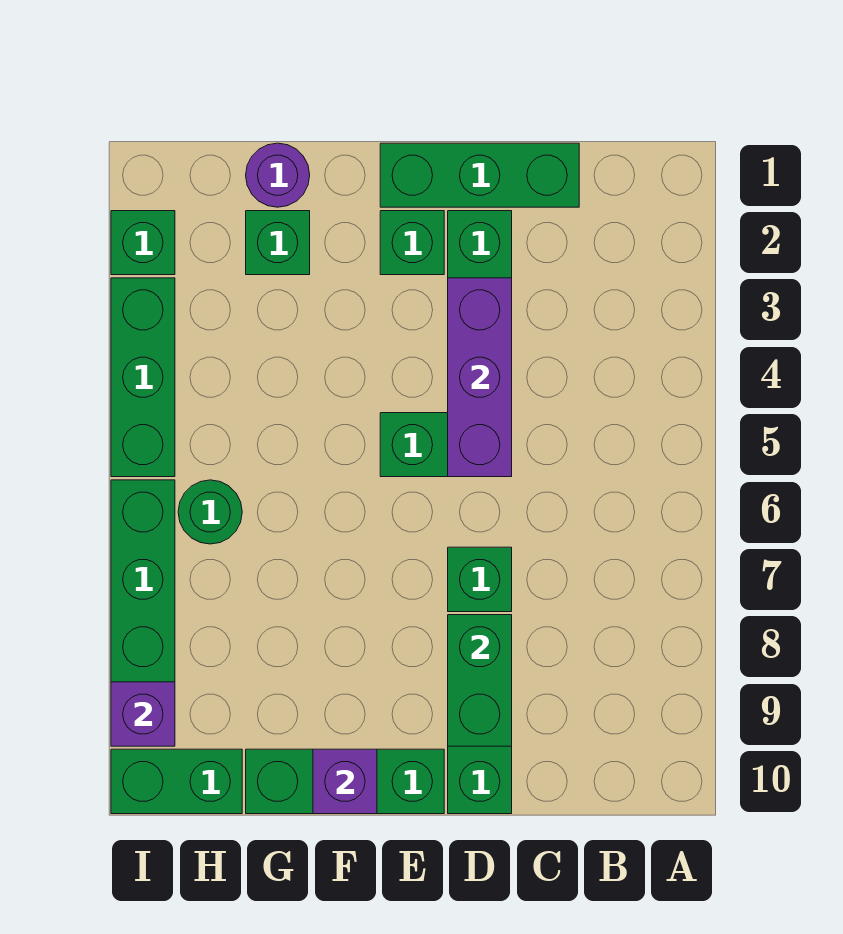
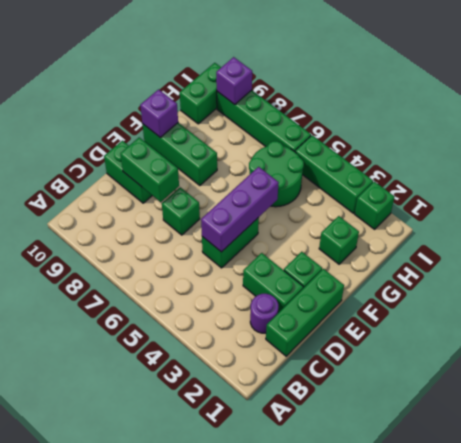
purple 1x3 brick [448,278,512,477] -> purple 1x3 brick turned to [201,167,279,252]
green 1x3 brick [246,749,444,814] -> green 1x3 brick turned to [143,123,217,186]
purple 1x1 round brick [246,143,310,207] -> purple 1x1 round brick moved to [250,294,278,333]
green 1x1 round brick [178,480,242,544] -> green 2x2 round brick [249,141,304,207]

